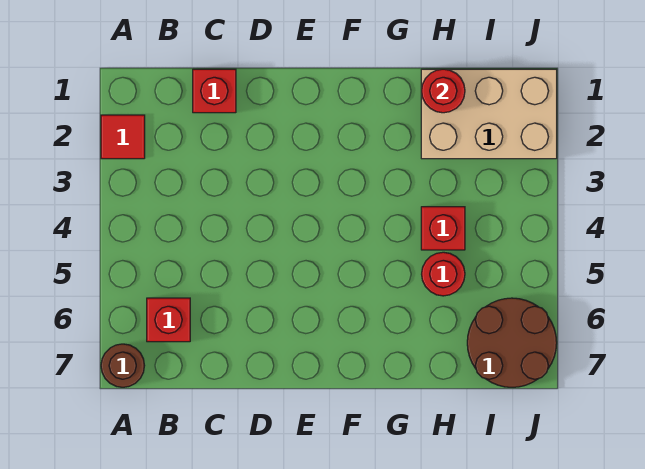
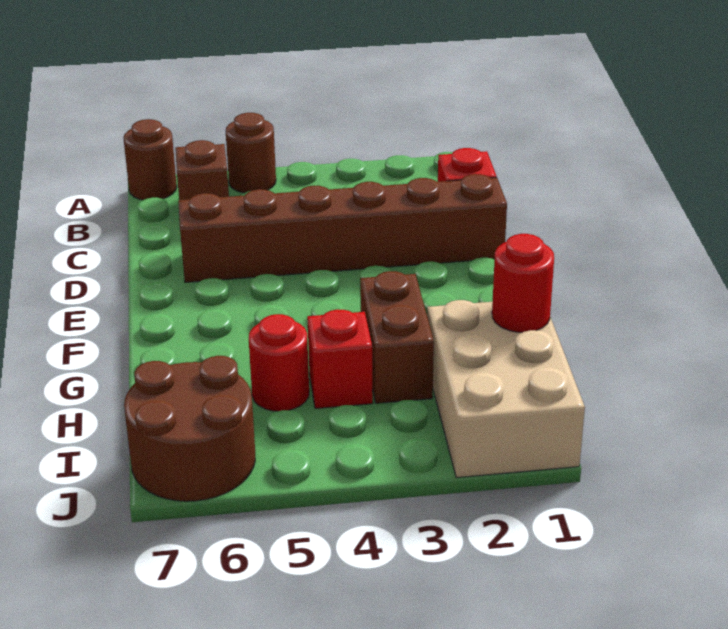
red 1x1 tile [101,115,145,159] -> none
none -> brown 1x1 round brick [226,113,276,193]
red 1x1 brick [147,298,190,342] -> brown 1x1 brick [175,140,229,200]
none -> brown 1x6 brick [178,174,507,282]
none -> brown 1x2 brick [360,271,434,403]

